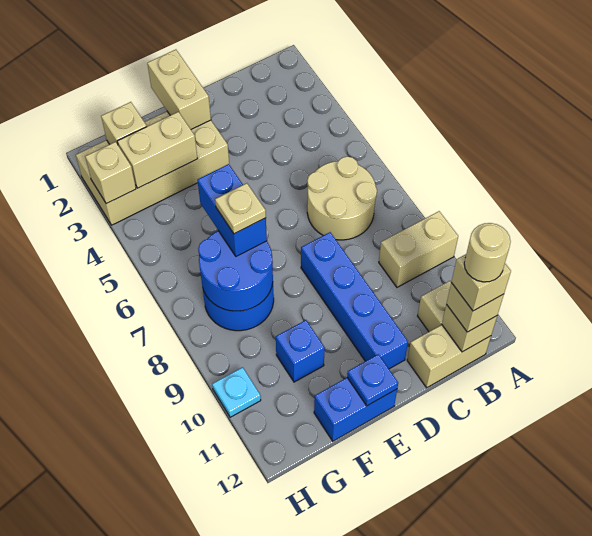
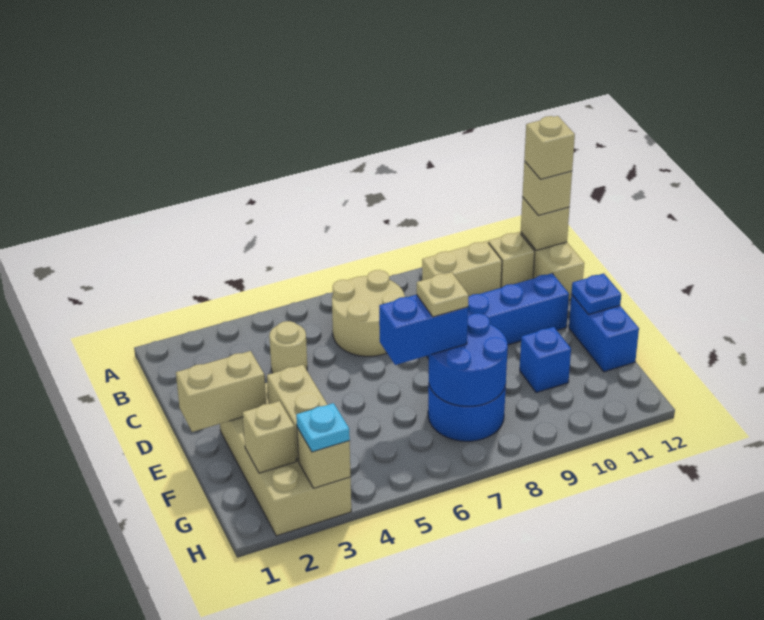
tan 1x2 brick [379,211,458,287] -> tan 1x2 brick turned to [422,241,502,297]
tan 1x1 round brick [464,223,511,282] -> tan 1x1 round brick moved to [269,321,307,373]
cyan 1x1 plate [212,367,261,417] -> cyan 1x1 plate moved to [296,403,350,452]

